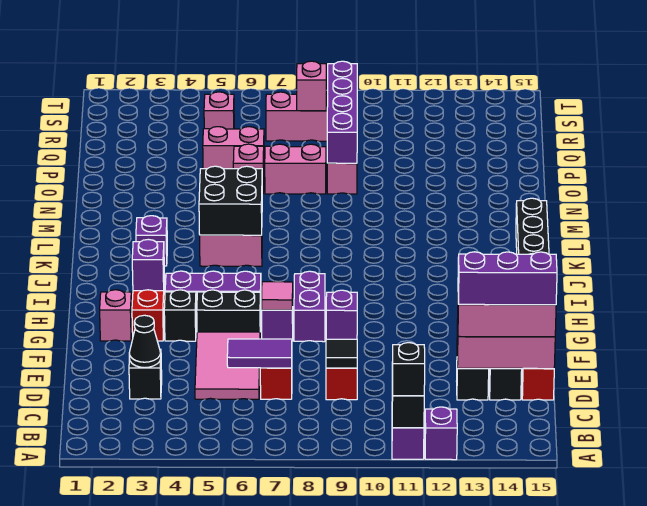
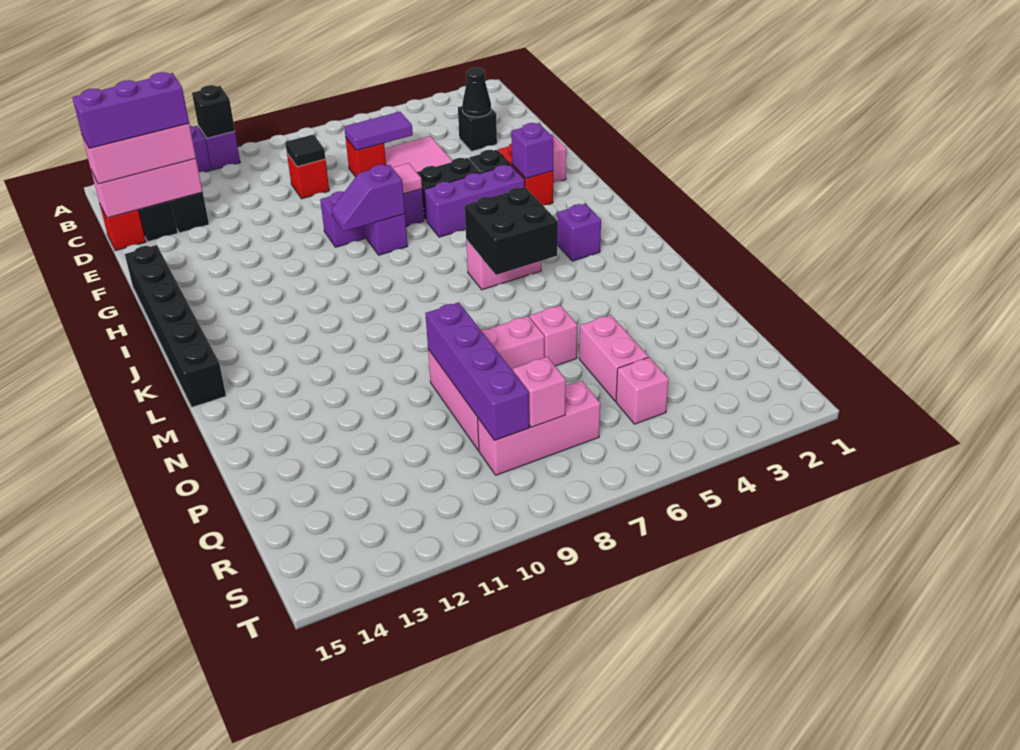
black 1x1 brick [392,343,425,396] -> none
none -> purple 1x2 slope [331,164,405,231]
pink 1x2 brick [203,127,264,169] -> pink 1x2 brick turned to [579,315,648,401]

